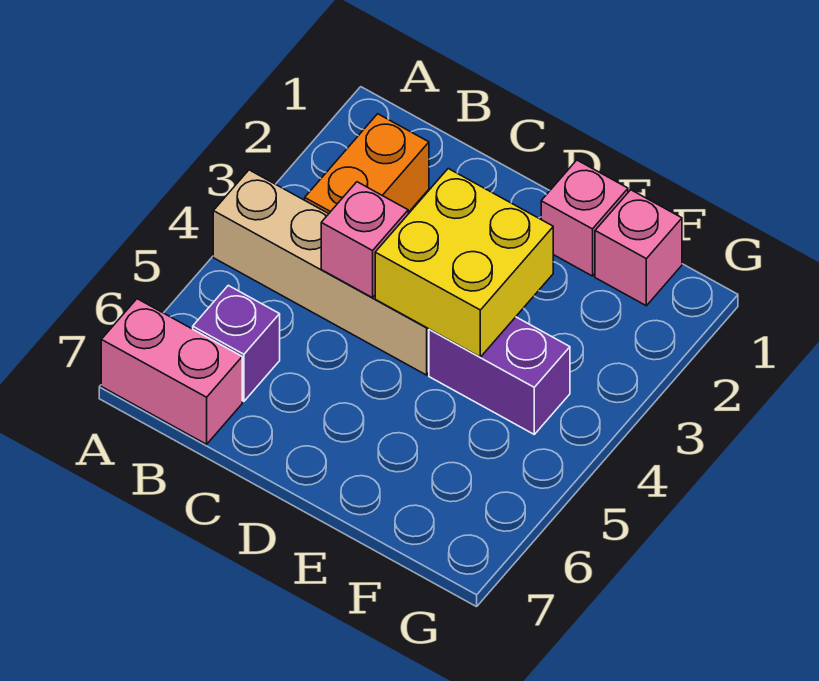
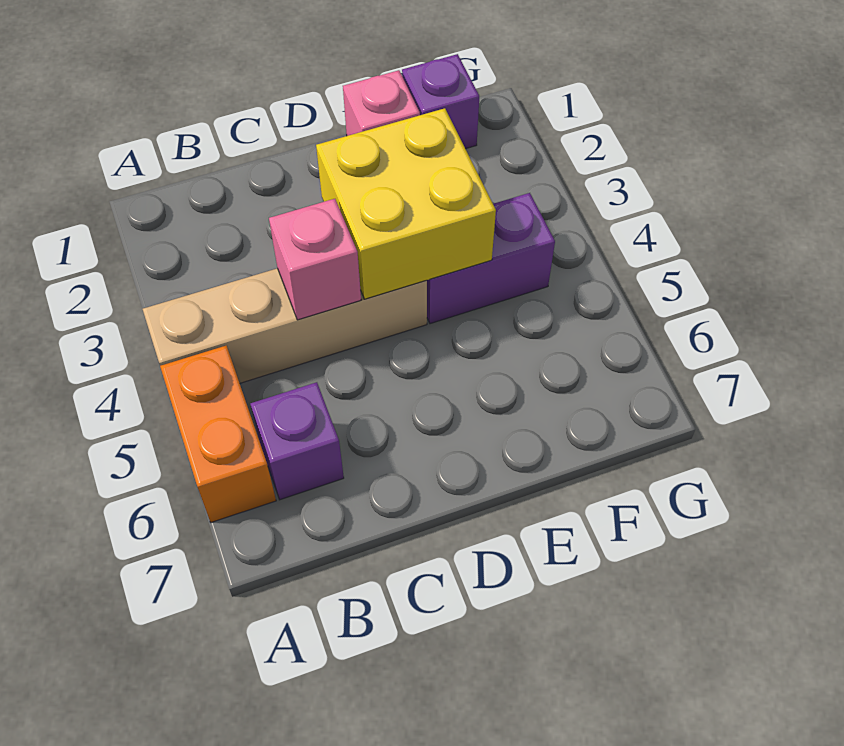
pink 1x2 brick [101,299,242,444] -> none
orange 1x2 brick [305,114,429,214] -> orange 1x2 brick moved to [160,346,276,522]
pink 1x1 brick [595,190,682,306] -> purple 1x1 brick [402,54,479,149]

